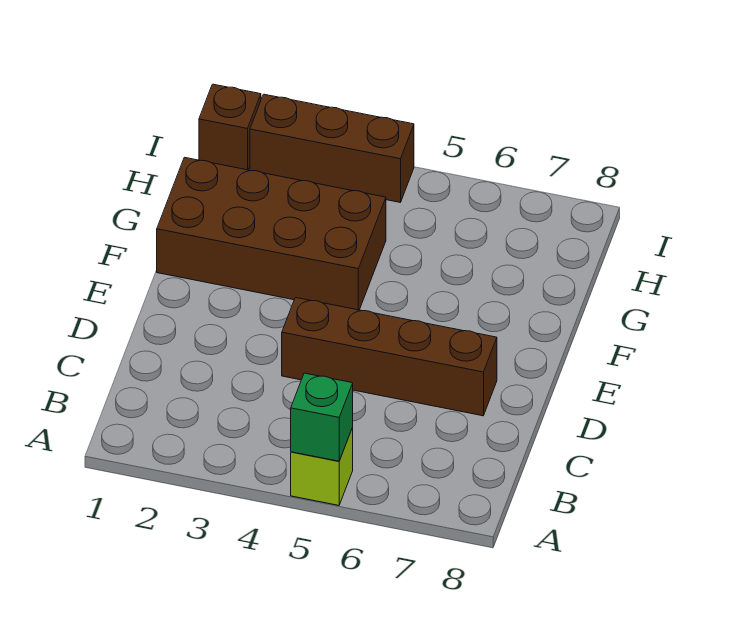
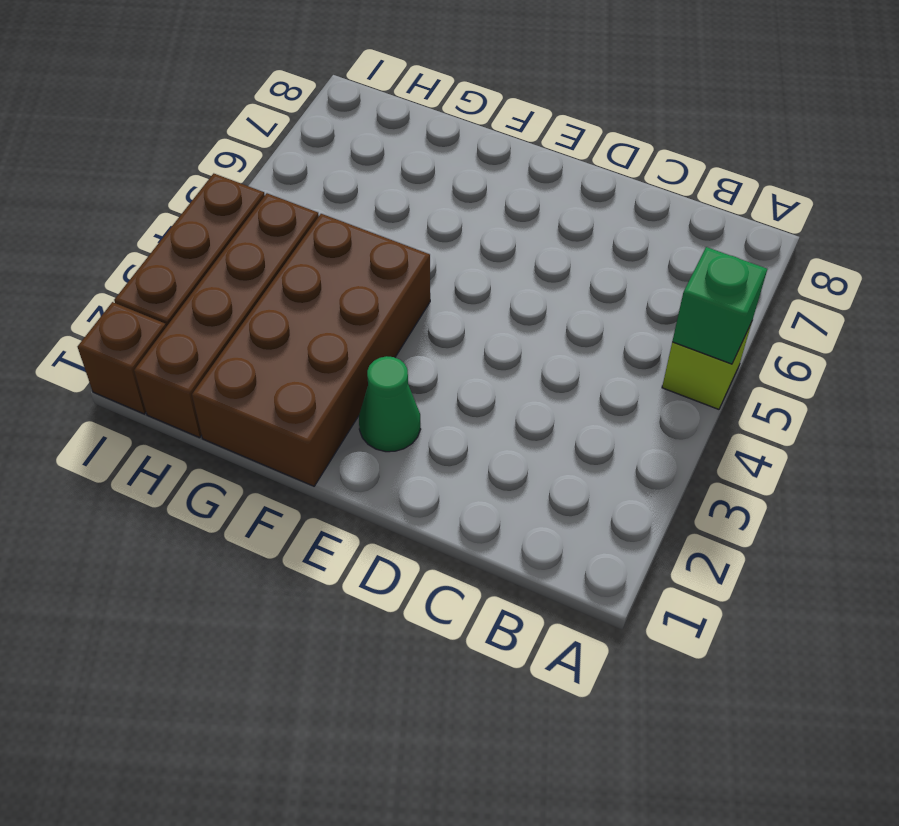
brown 1x4 brick [282,298,497,416] -> brown 1x4 brick moved to [134,193,319,438]
none -> green 1x1 cone [359,356,421,452]

